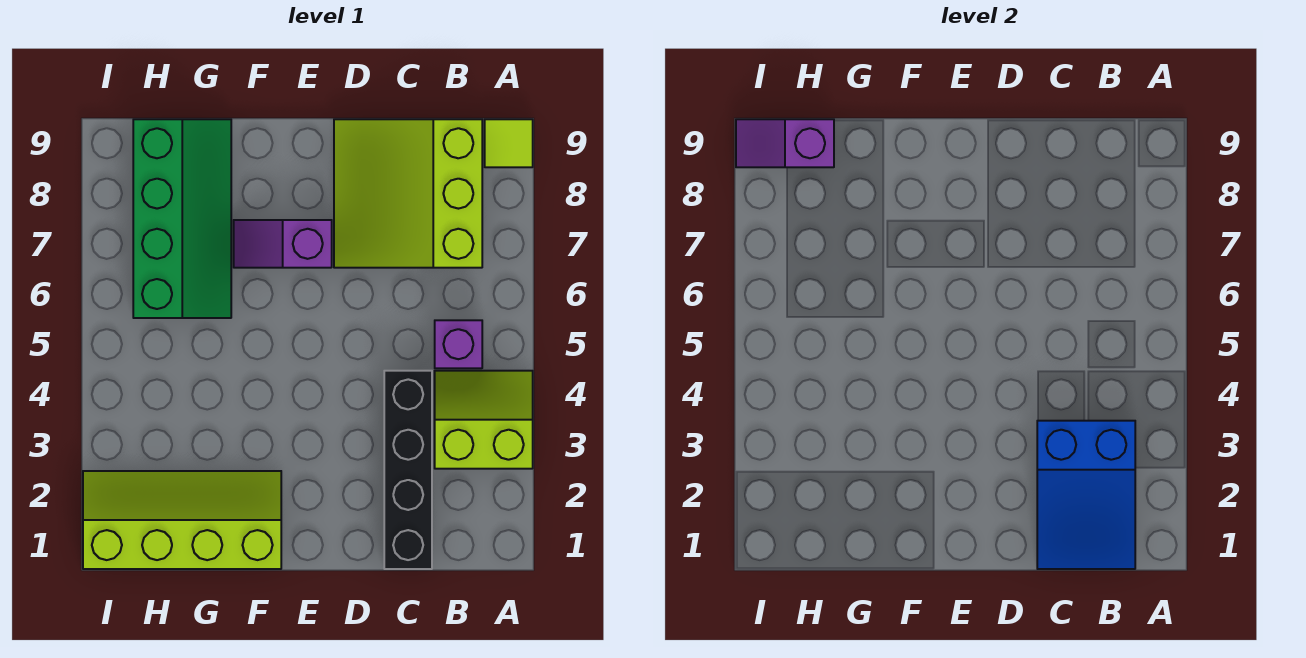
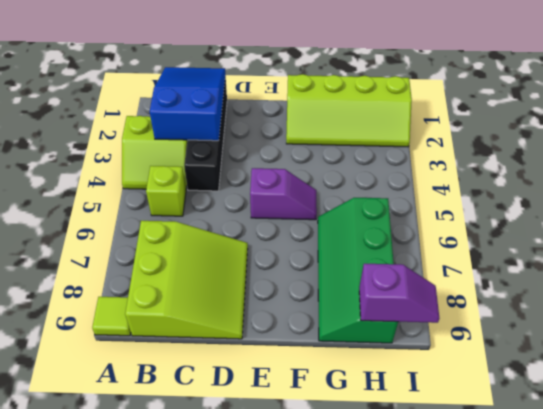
purple 1x1 brick [435,320,482,368] -> lime 1x1 brick [146,166,186,216]
purple 1x2 slope [234,220,332,268] -> purple 1x2 slope moved to [250,168,317,220]

